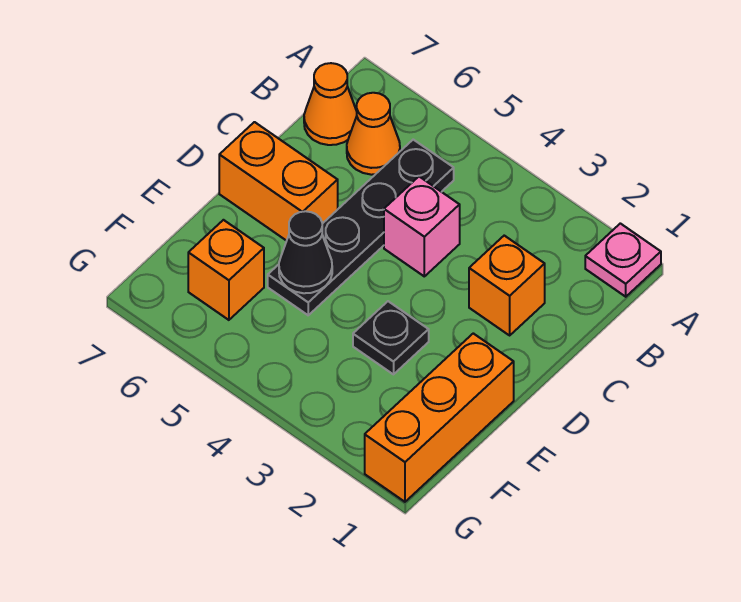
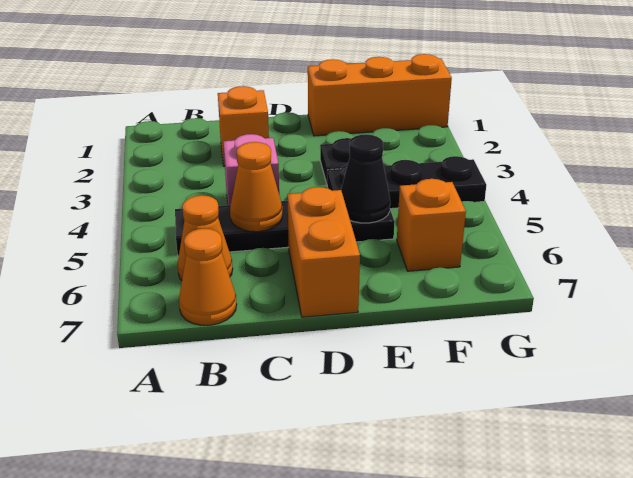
pink 1x1 plate [585,223,661,297] -> none
none -> orange 1x1 cone [230,142,282,232]
none -> black 1x3 plate [327,156,486,209]

